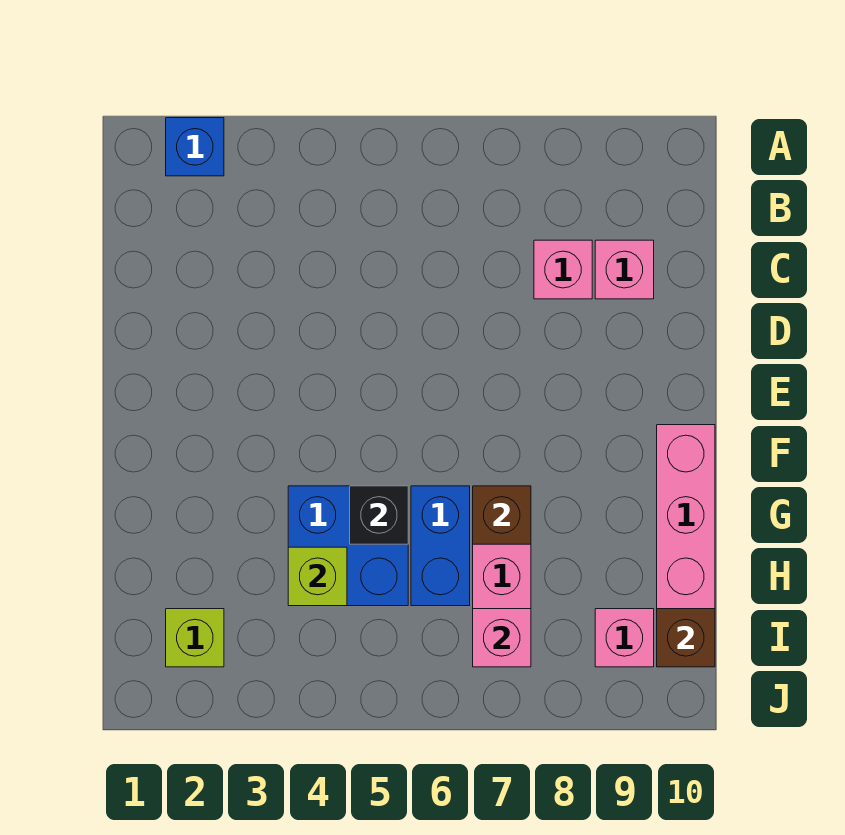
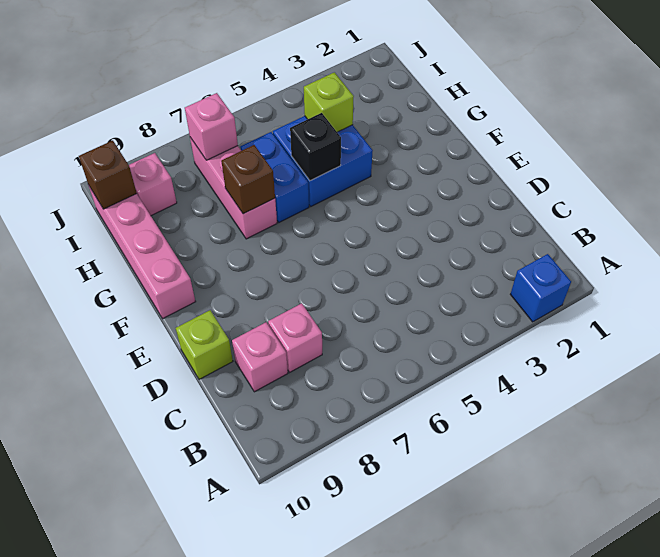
lime 1x1 brick [166,609,224,667] -> lime 1x1 brick moved to [176,310,233,379]

